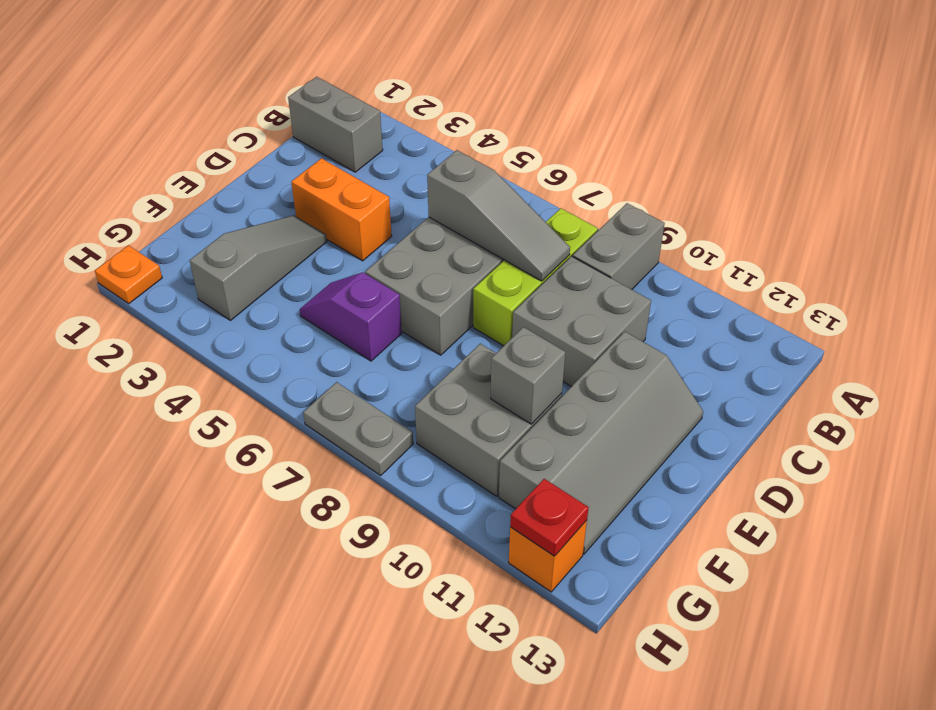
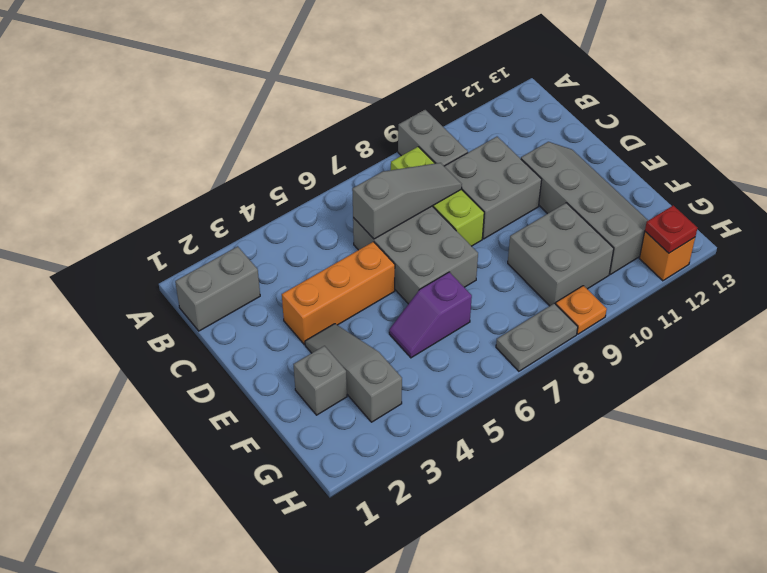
orange 1x2 brick [291,158,392,261] -> orange 1x3 brick [282,242,395,344]
grey 1x1 brick [491,327,565,424] -> grey 1x1 brick moved to [293,346,347,415]
orange 1x1 plate [95,246,162,304] -> orange 1x1 plate moved to [556,286,607,334]

